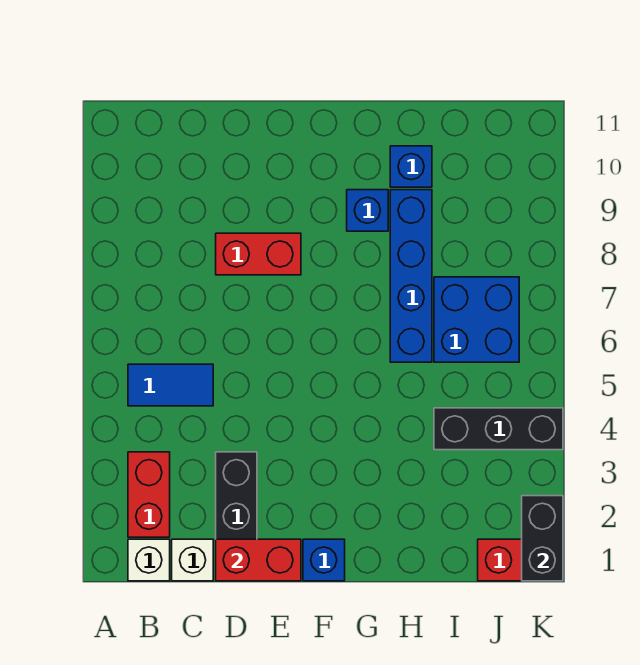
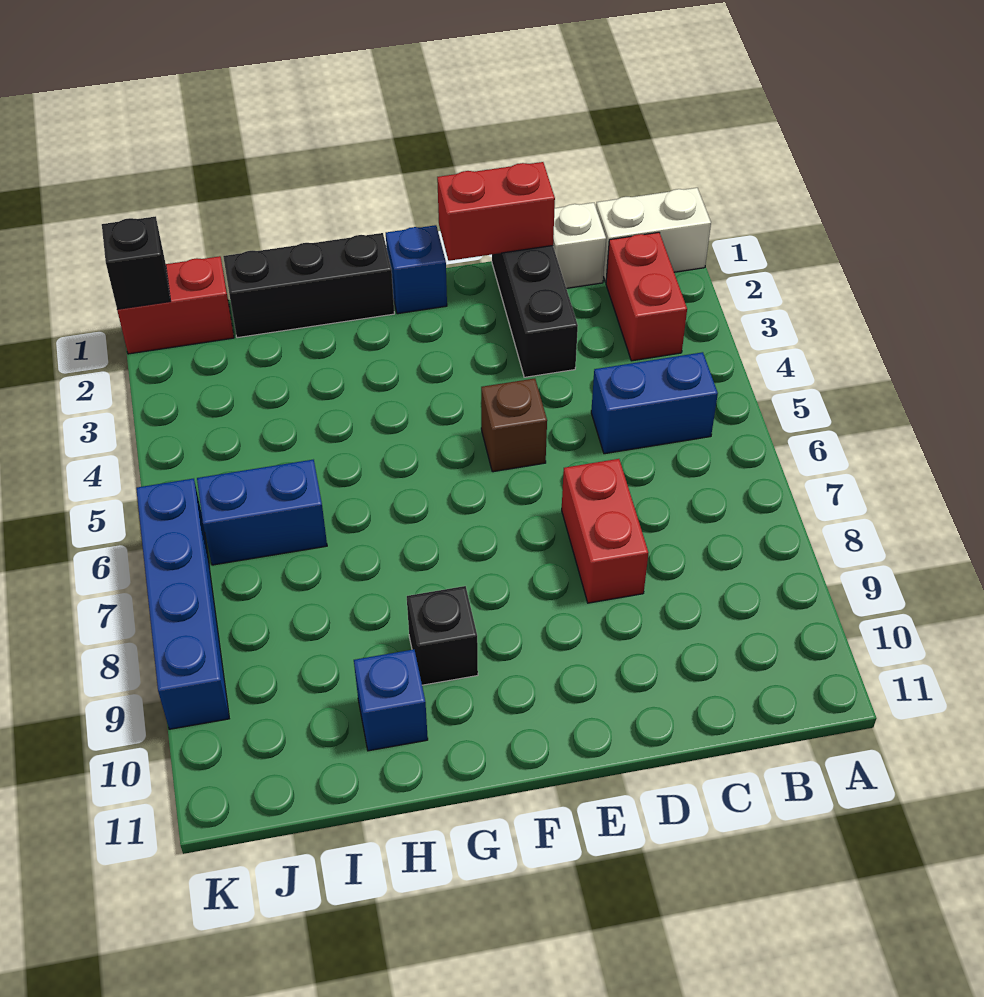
white 1x1 brick [128,539,170,581] -> white 1x2 brick [596,188,711,282]
blue 1x2 tile [128,364,213,406] -> blue 1x2 brick [591,352,718,454]
red 1x2 brick [216,233,301,275] -> red 1x2 brick turned to [562,459,648,603]
none -> brown 1x1 brick [481,378,547,472]
blue 1x1 brick [347,190,388,231] -> black 1x1 brick [407,586,478,685]
blue 1x4 brick [390,190,432,362] -> blue 1x4 brick moved to [136,479,229,729]
black 1x3 brick [434,408,563,450] -> black 1x3 brick moved to [223,233,394,338]
blue 2x2 brick [434,277,519,362] -> blue 1x2 brick [197,460,327,565]
black 1x2 brick [522,496,563,581] -> black 1x1 brick [102,216,170,309]

